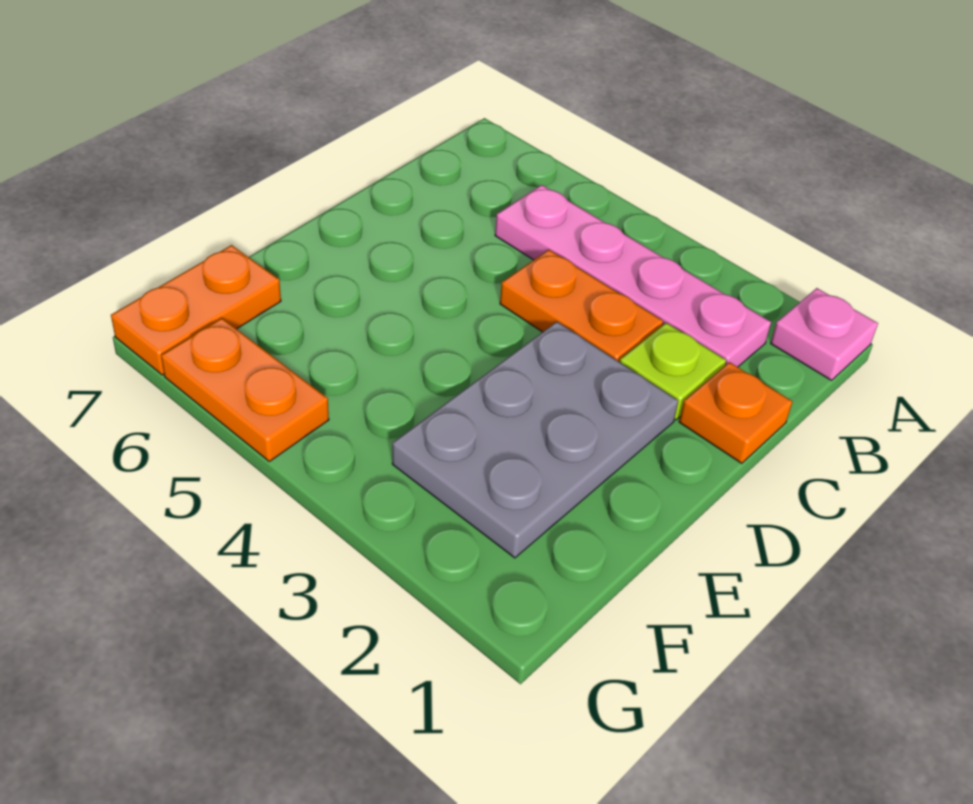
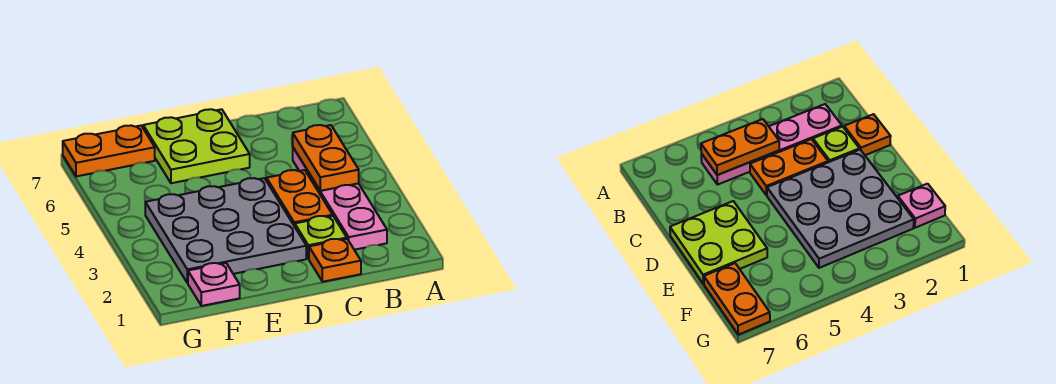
pink 1x1 plate [771,288,878,380] -> pink 1x1 plate moved to [188,263,240,306]
grey 2x3 plate [392,322,678,558] -> grey 3x3 plate [145,178,306,283]
none -> lime 2x2 plate [143,109,250,183]
orange 1x2 plate [161,318,329,461] -> orange 1x2 plate moved to [293,125,359,191]

